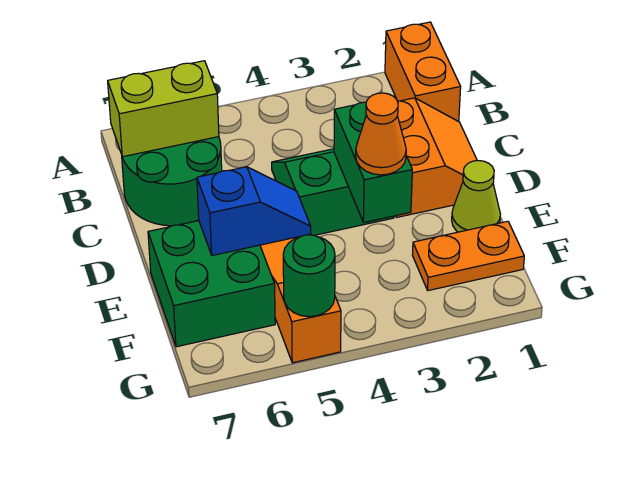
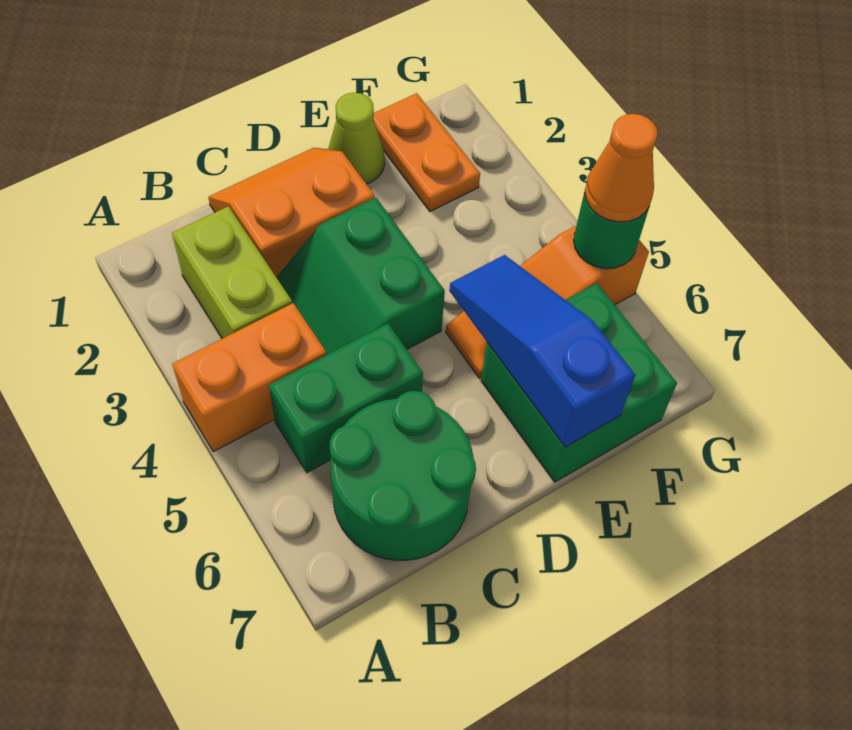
orange 1x2 brick [385,22,461,121] -> orange 1x2 brick moved to [172,303,326,452]
lime 1x2 brick [108,61,219,157] -> lime 1x2 brick moved to [172,206,292,339]
green 1x2 brick [334,102,412,222] -> green 1x2 brick moved to [269,324,423,473]
orange 1x1 cone [356,93,406,175] -> orange 1x1 cone moved to [584,114,658,222]
blue 1x2 slope [197,167,311,255] -> blue 1x3 slope [449,255,635,447]

